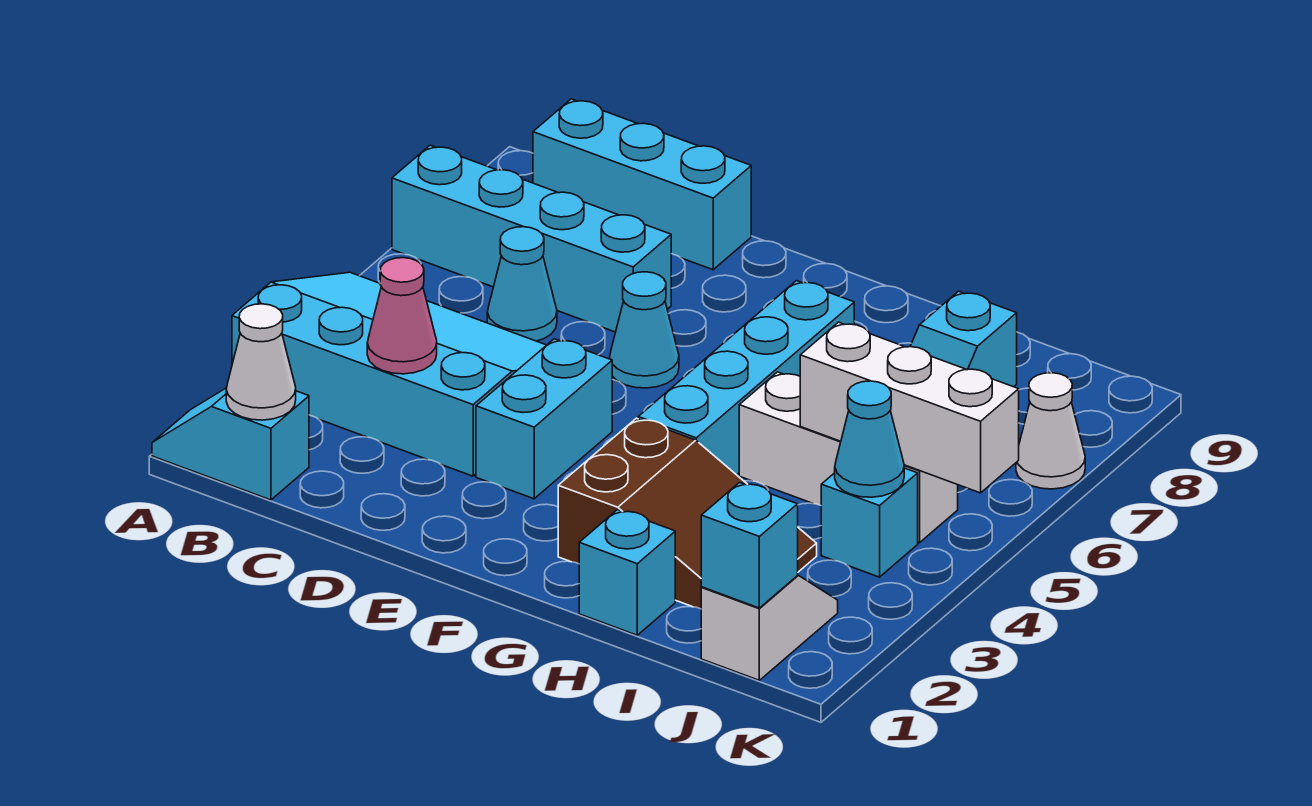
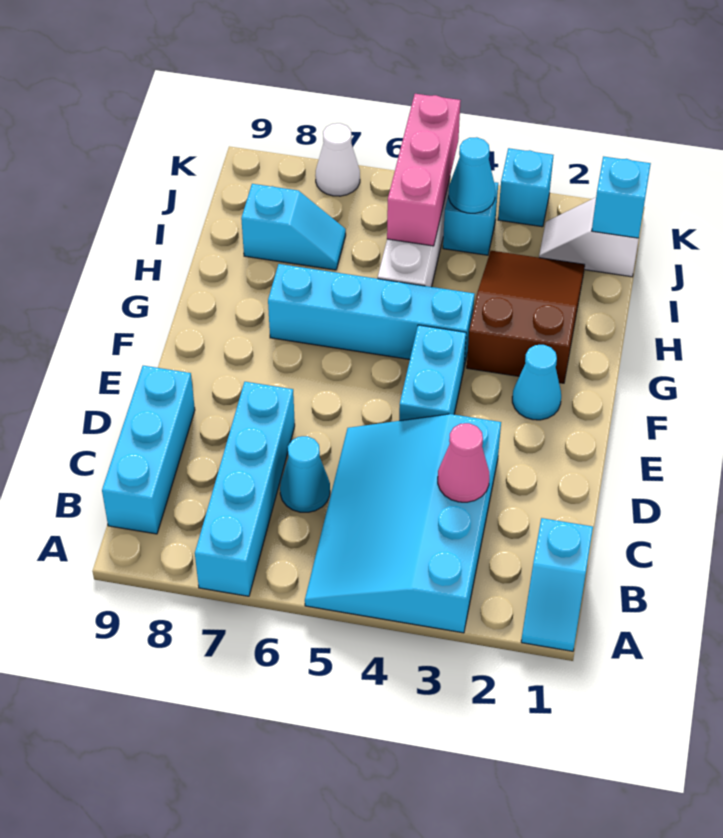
white 1x1 cone [226,304,296,420] -> none
cyan 1x2 brick [476,339,612,499] -> cyan 1x2 brick turned to [399,325,466,421]
cyan 1x1 cone [610,272,679,388] -> cyan 1x1 cone moved to [512,345,561,420]
cyan 1x1 brick [579,510,675,635] -> cyan 1x1 brick moved to [498,148,553,227]
white 1x3 brick [800,322,1019,493] -> pink 1x3 brick [387,94,461,246]

